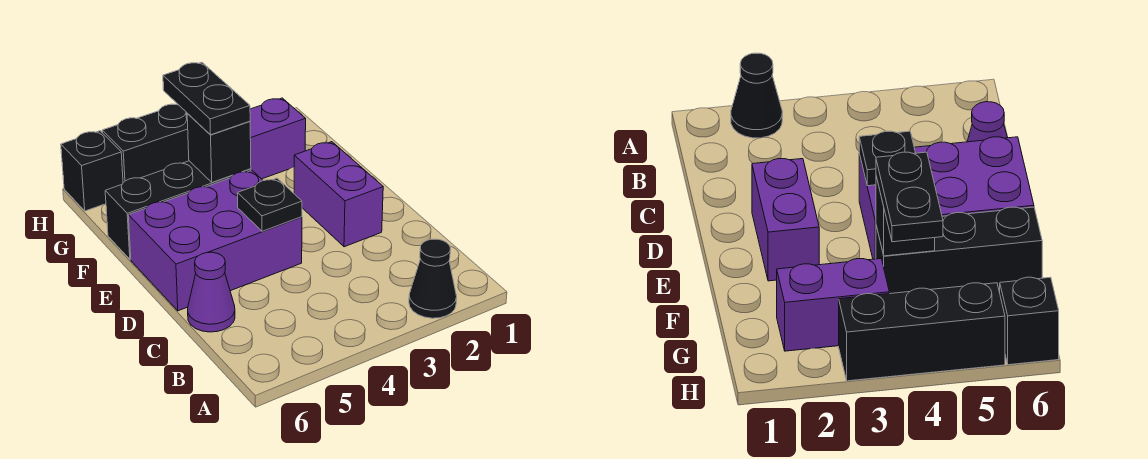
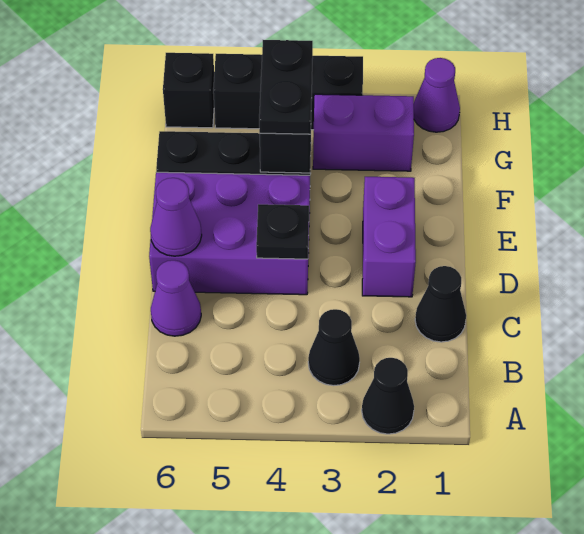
none -> black 1x1 cone [308,309,360,386]
none -> black 1x1 cone [415,266,466,342]
none -> purple 1x1 cone [150,178,202,256]
none -> purple 1x1 cone [414,58,460,132]

